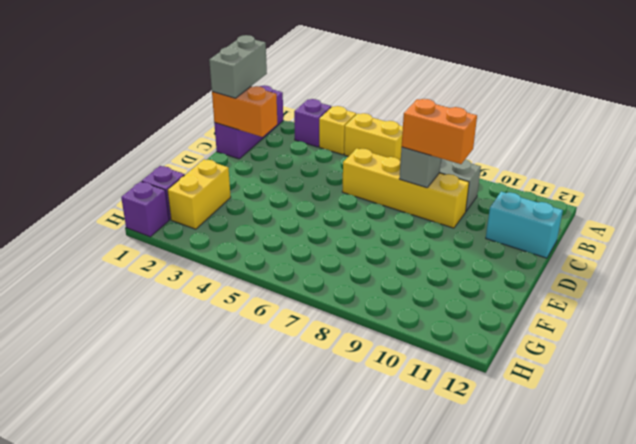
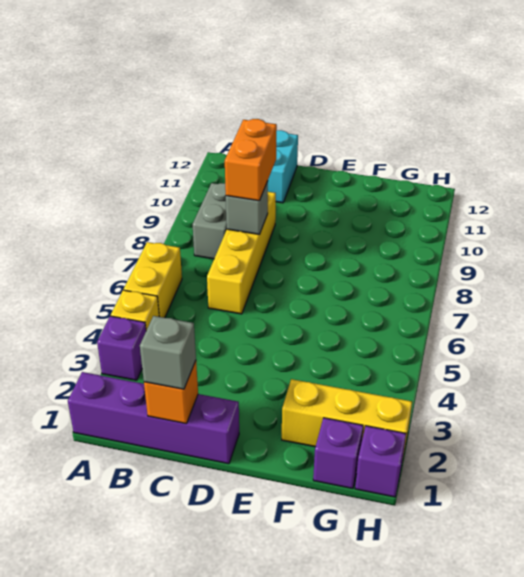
purple 1x3 brick [214,85,283,159] -> purple 1x4 brick [68,372,239,464]
grey 1x2 brick [209,35,267,98] -> grey 1x1 brick [140,316,196,389]
orange 1x2 brick [212,86,277,137] -> orange 1x1 brick [144,361,198,424]
yellow 1x2 brick [168,159,231,229] -> yellow 1x3 brick [282,379,412,455]

